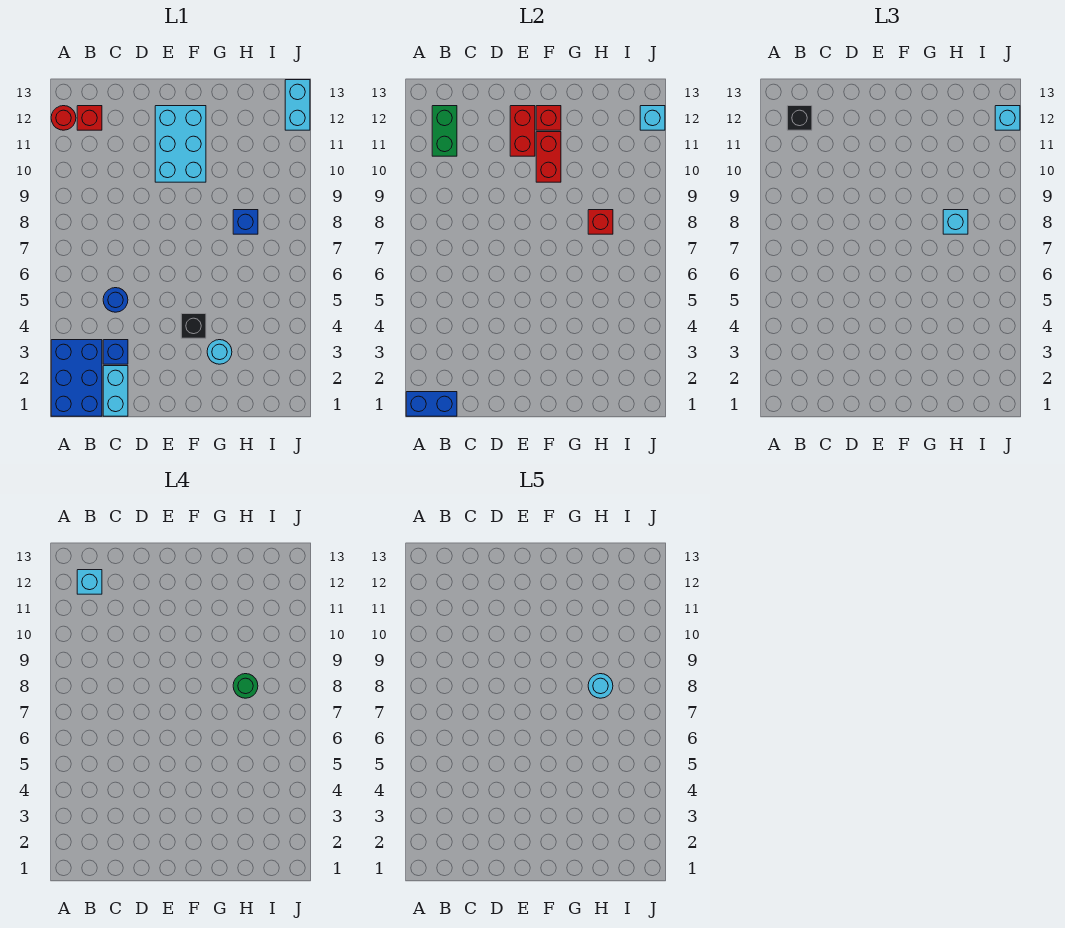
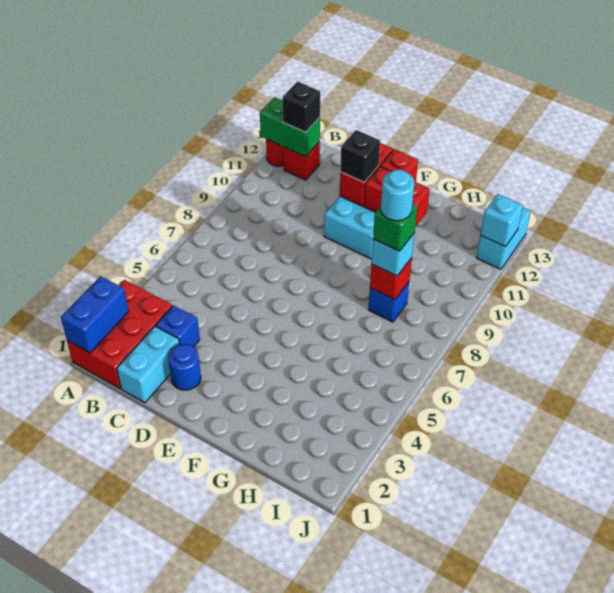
blue 2x3 brick [51,340,102,416] -> red 2x3 brick [67,280,172,389]
blue 1x2 brick [406,392,457,416] -> blue 1x2 brick turned to [61,276,129,353]
green 1x2 brick [432,106,457,156] -> green 1x2 brick turned to [260,97,320,157]
cyan 1x1 brick [77,570,102,594] -> none
blue 1x1 round brick [103,288,128,312] -> blue 1x1 round brick moved to [168,344,201,390]
black 1x1 brick [181,314,206,338] -> black 1x1 brick moved to [340,130,380,182]
red 1x2 brick [536,132,561,182] -> red 1x2 brick turned to [364,167,430,227]
cyan 1x1 round brick [207,340,232,364] -> none
green 1x1 round brick [233,674,258,698] -> green 1x1 brick [373,204,417,251]
cyan 1x1 brick [995,106,1020,130] -> none

